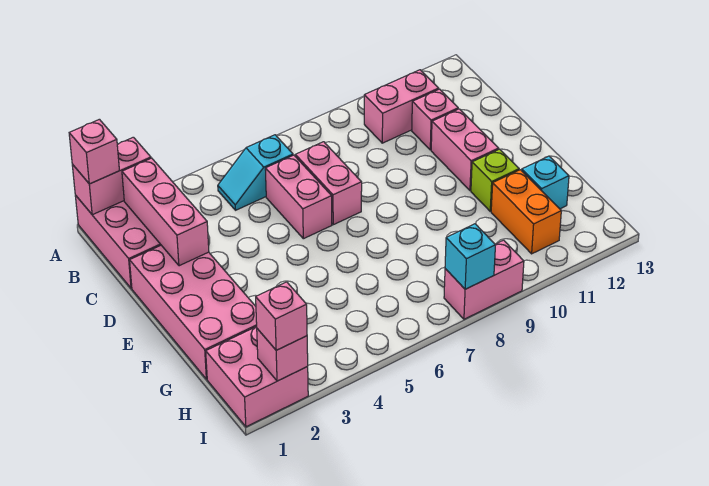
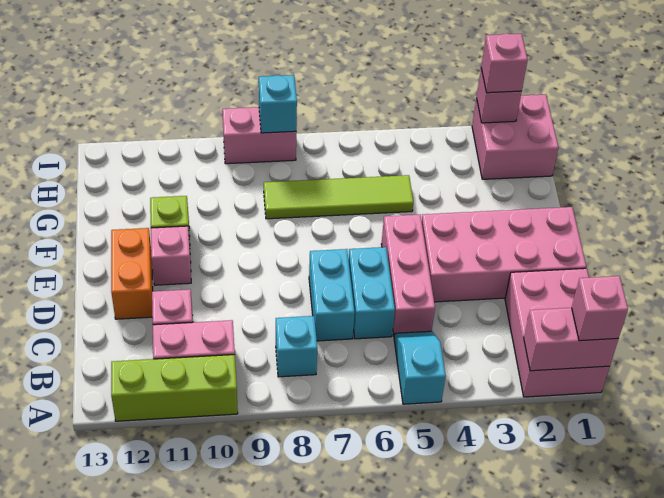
none -> lime 1x3 brick [111,355,238,421]
pink 1x3 brick [122,158,209,266] -> pink 1x3 brick moved to [381,215,435,334]
cyan 1x2 slope [218,135,293,210] -> cyan 1x2 slope turned to [394,331,446,404]
pink 1x2 brick [265,155,332,239] -> cyan 1x2 brick [348,247,395,339]
pink 1x2 brick [295,142,362,225] -> cyan 1x2 brick [309,249,355,341]
pink 2x4 brick [130,245,257,379] -> pink 2x4 brick turned to [422,207,586,302]
pink 1x2 brick [431,109,499,191] -> pink 1x1 brick [151,226,191,285]
none -> lime 1x4 tile [264,175,413,219]
orange 1x2 brick [491,170,561,254] -> orange 1x2 brick moved to [111,228,153,319]
cyan 1x1 brick [522,156,569,209] -> cyan 1x1 brick moved to [276,316,317,377]

